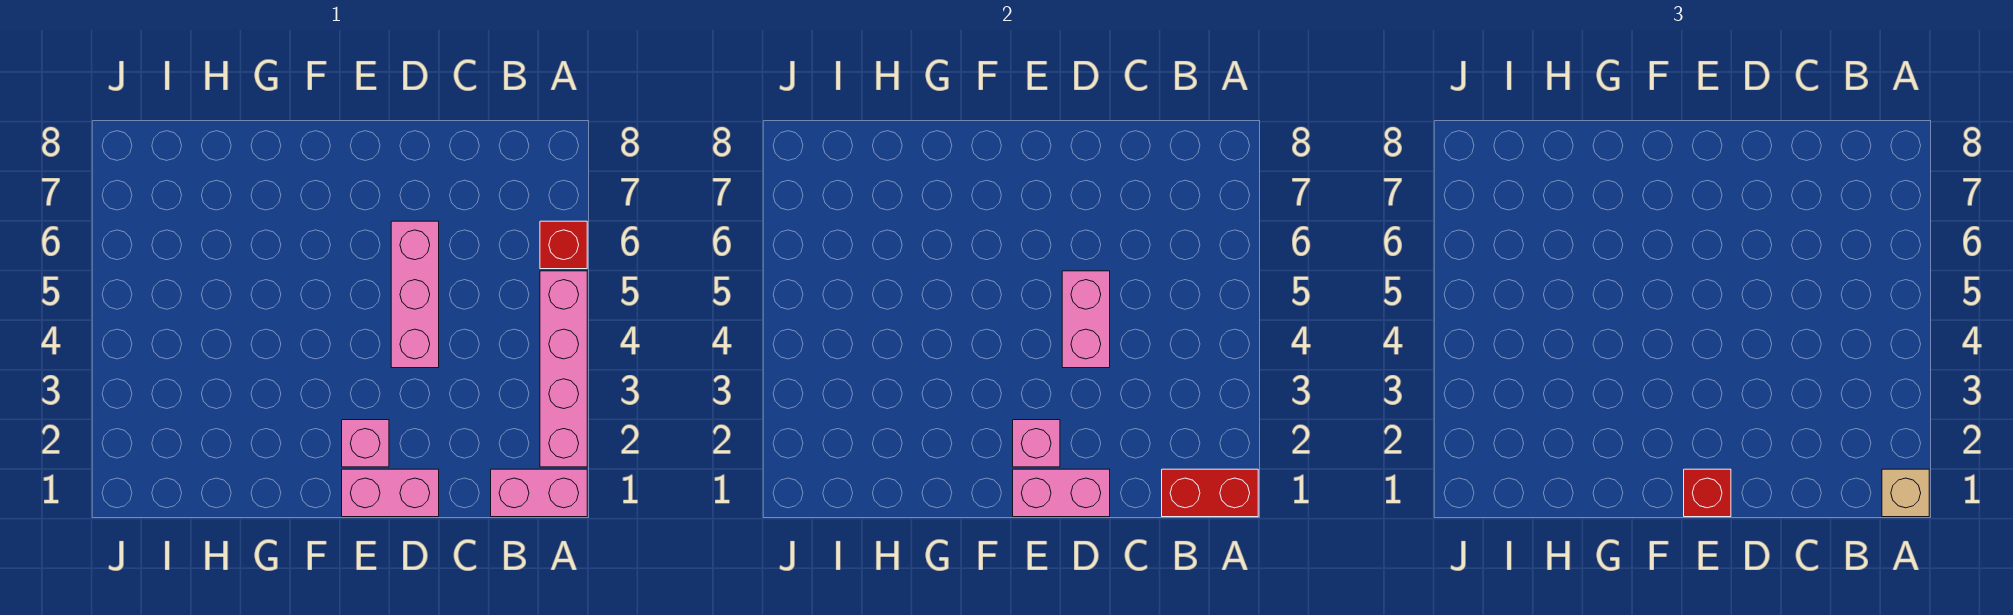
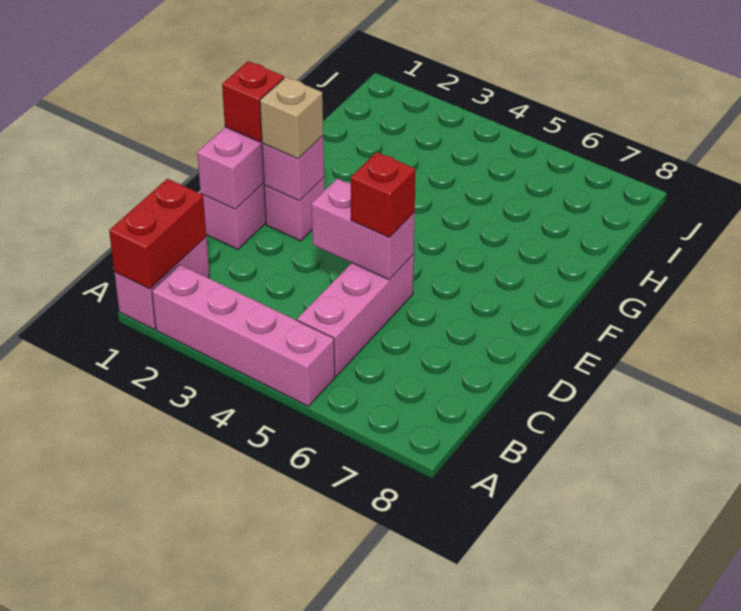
tan 1x1 brick [1882,469,1929,517] -> tan 1x1 brick moved to [260,77,323,159]
red 1x1 brick [540,221,587,269] -> red 1x1 brick moved to [351,152,415,238]
pink 1x3 brick [391,221,439,368] -> pink 1x3 brick turned to [297,255,414,377]

